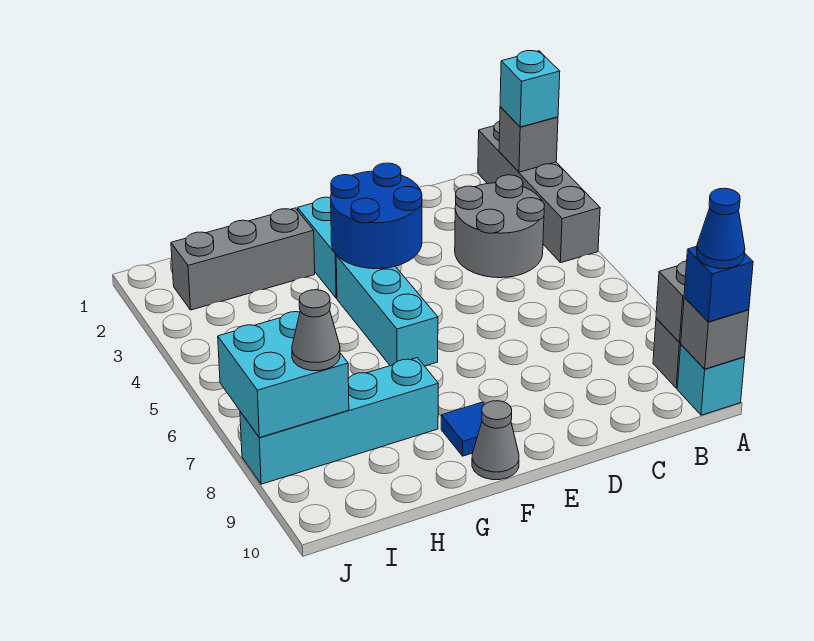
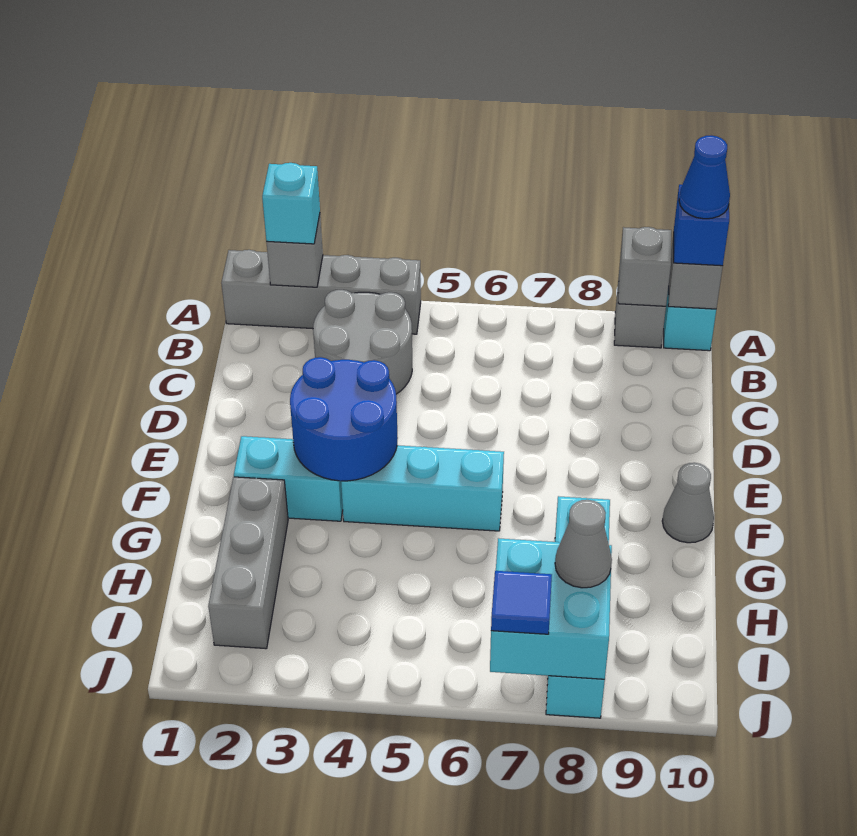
blue 1x1 tile [441,402,485,456] -> blue 1x1 tile moved to [491,571,552,634]

